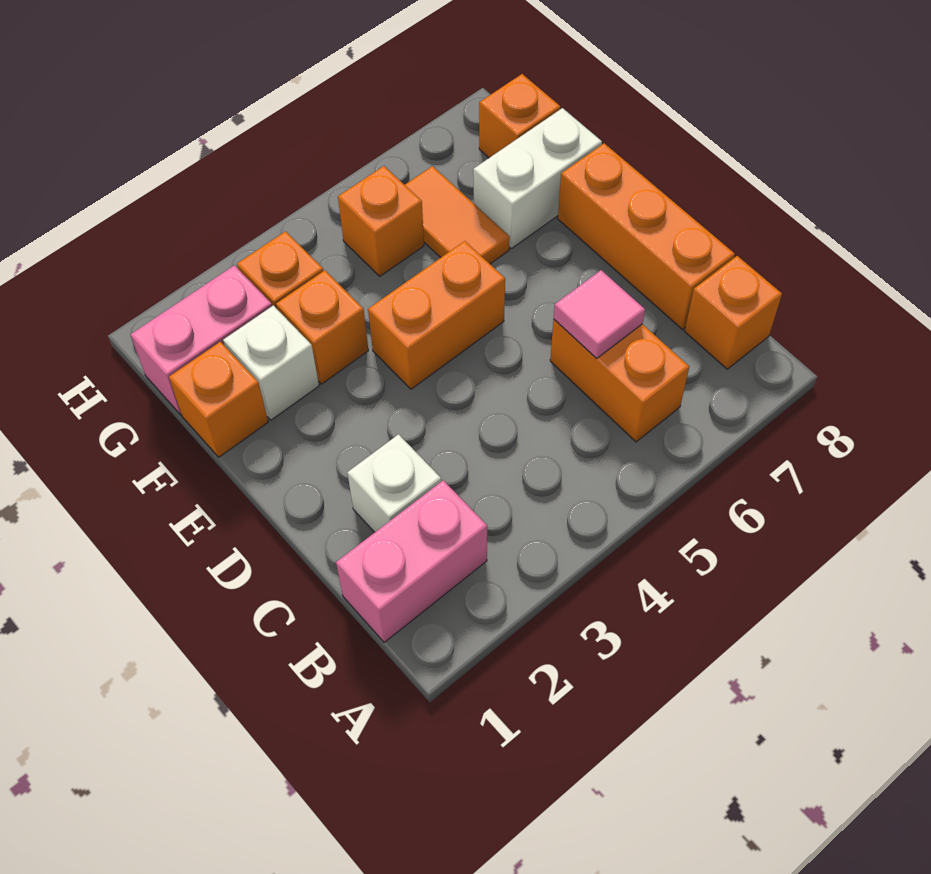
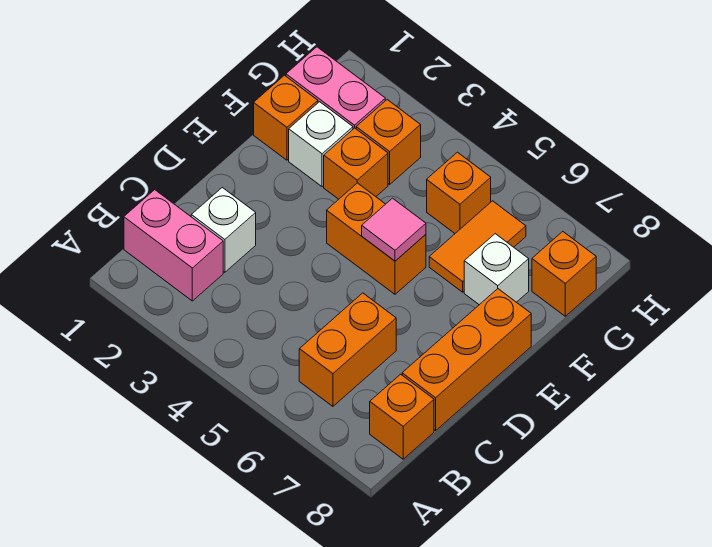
pink 1x1 tile [554,270,645,359] -> pink 1x1 tile moved to [362,198,426,261]
white 1x2 brick [473,108,602,249] -> white 1x1 brick [464,234,529,305]

